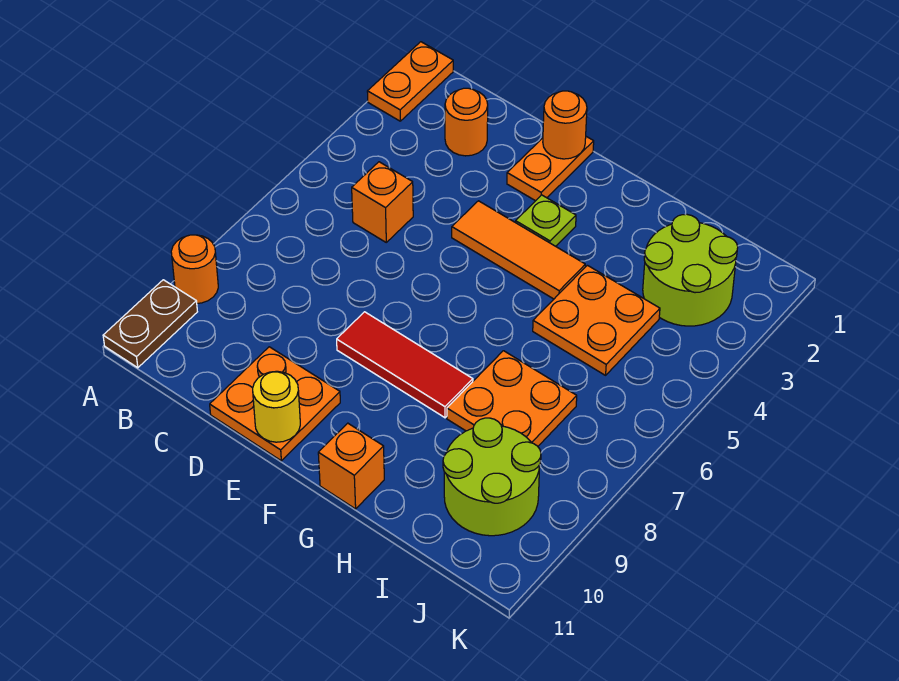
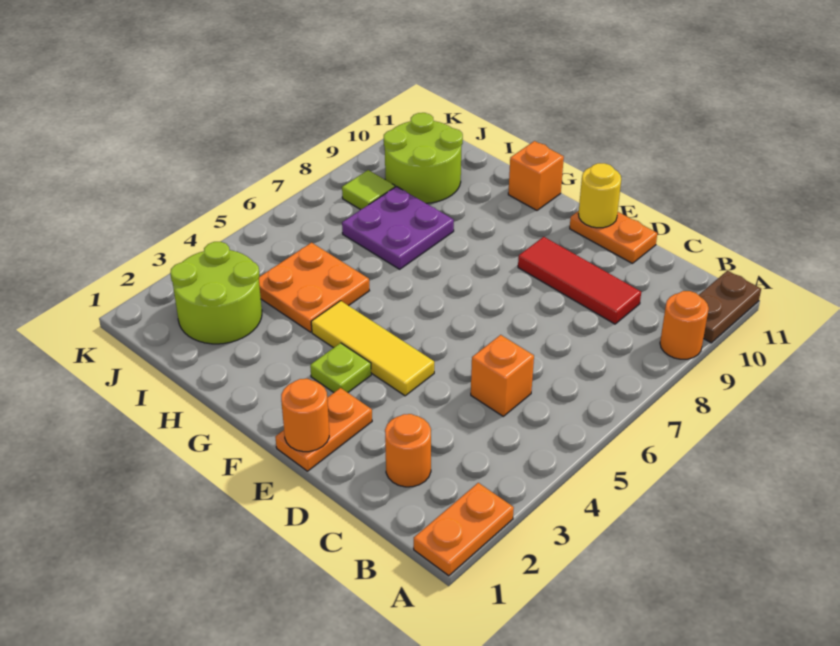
orange 2x2 plate [210,347,340,461] -> orange 1x2 plate [570,211,657,263]
orange 1x3 tile [452,201,585,299] -> yellow 1x3 tile [311,301,434,396]
red 1x3 tile [337,312,473,418] -> red 1x3 tile moved to [518,237,641,324]
orange 2x2 plate [447,351,577,446] -> purple 2x2 plate [342,187,454,269]
none -> lime 1x1 tile [342,170,395,210]

